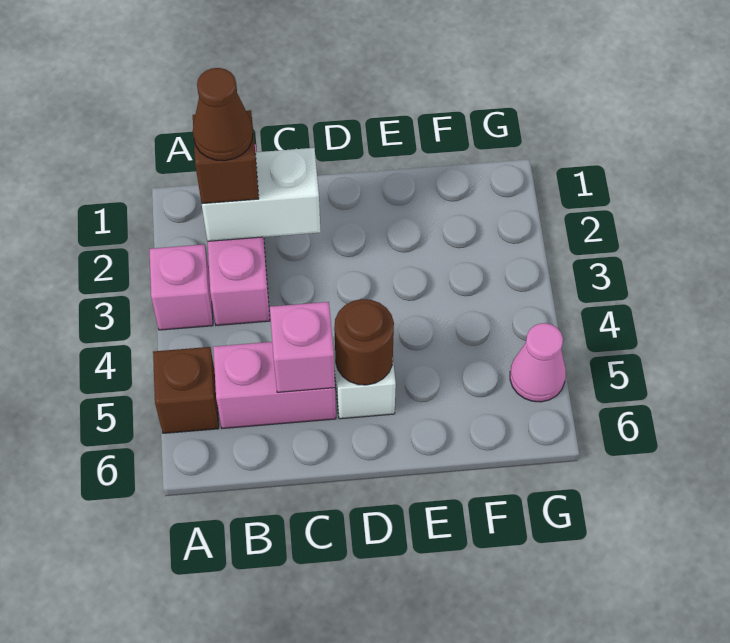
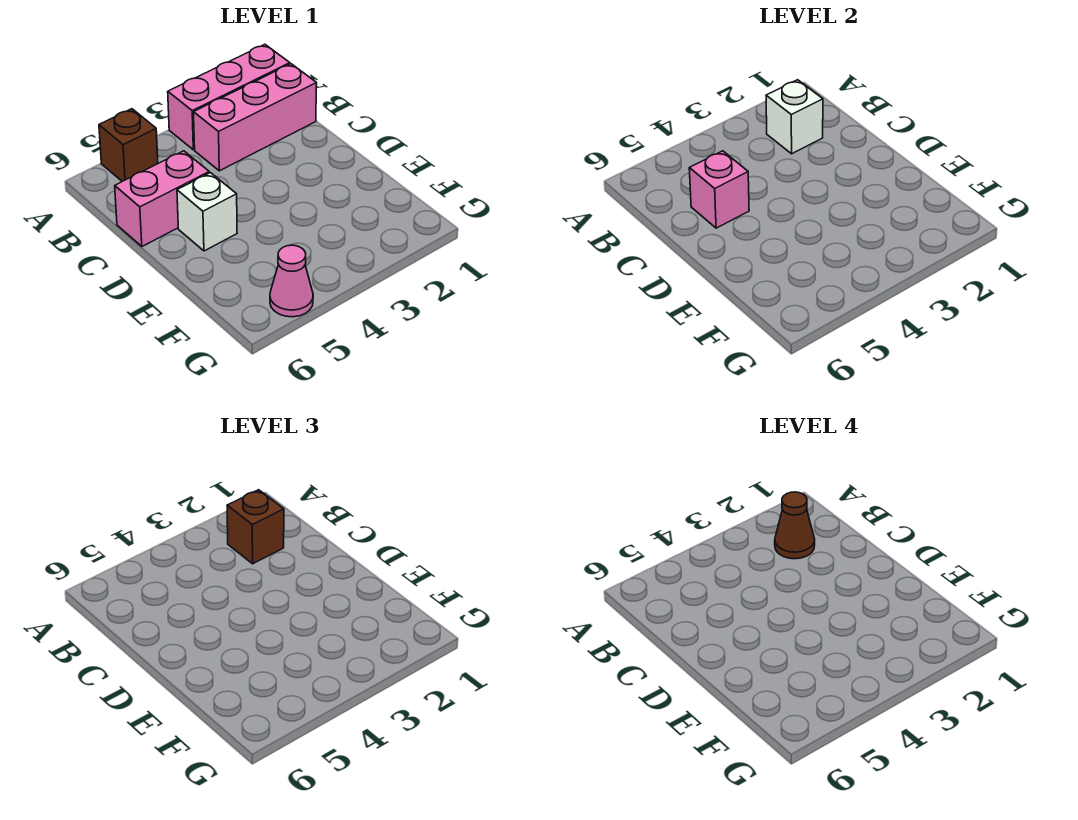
pink 1x1 brick [149,244,213,330] -> pink 1x3 brick [168,44,290,150]
white 1x2 brick [202,148,321,241] -> white 1x1 brick [766,80,823,154]
pink 1x2 brick [213,342,336,428] -> pink 1x2 brick turned to [115,151,209,246]
brown 1x1 round brick [334,299,394,385] -> none

